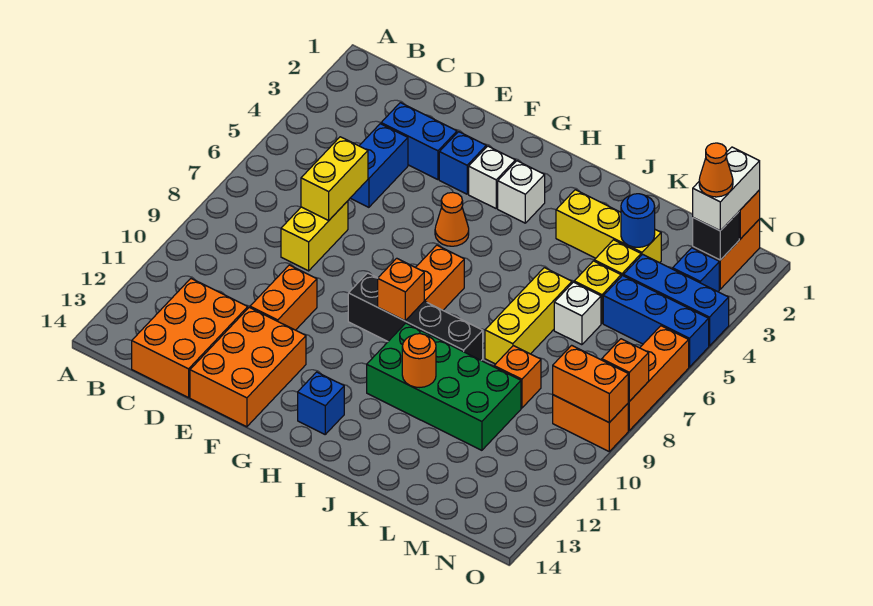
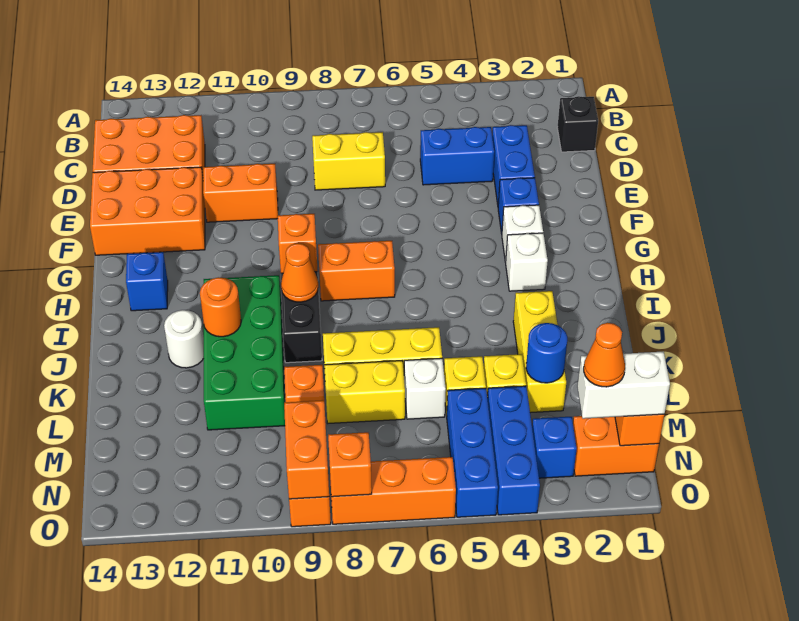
yellow 1x2 brick [301,137,368,220] -> yellow 1x2 brick moved to [324,361,405,423]
orange 1x1 cone [435,192,469,246] -> orange 1x1 cone moved to [281,243,318,302]
none -> white 1x1 round brick [164,310,204,368]
black 1x1 brick [693,212,739,260] -> black 1x1 brick moved to [557,96,598,152]

